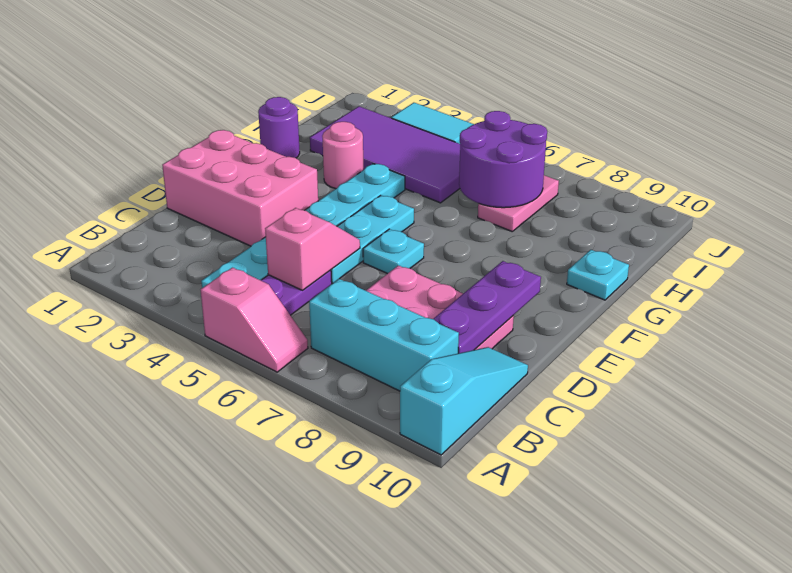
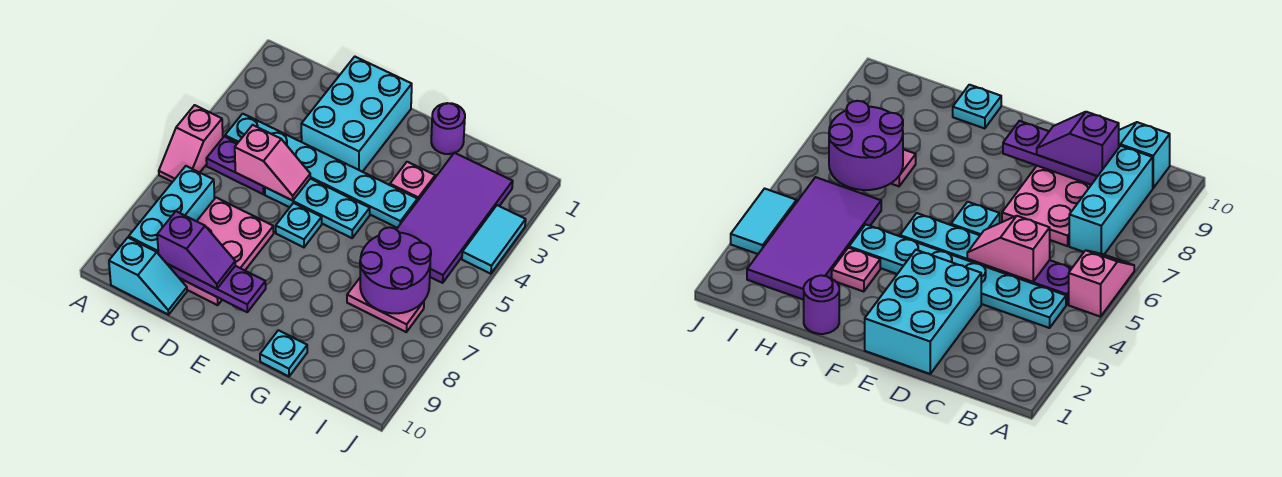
cyan 1x3 slope [400,347,528,455] -> cyan 1x2 slope [109,238,187,315]
none -> purple 1x2 slope [157,211,235,289]
pink 2x3 brick [162,130,318,246] -> cyan 2x3 brick [301,57,412,172]
pink 1x1 round brick [322,122,363,189] -> pink 1x1 plate [390,162,435,201]

